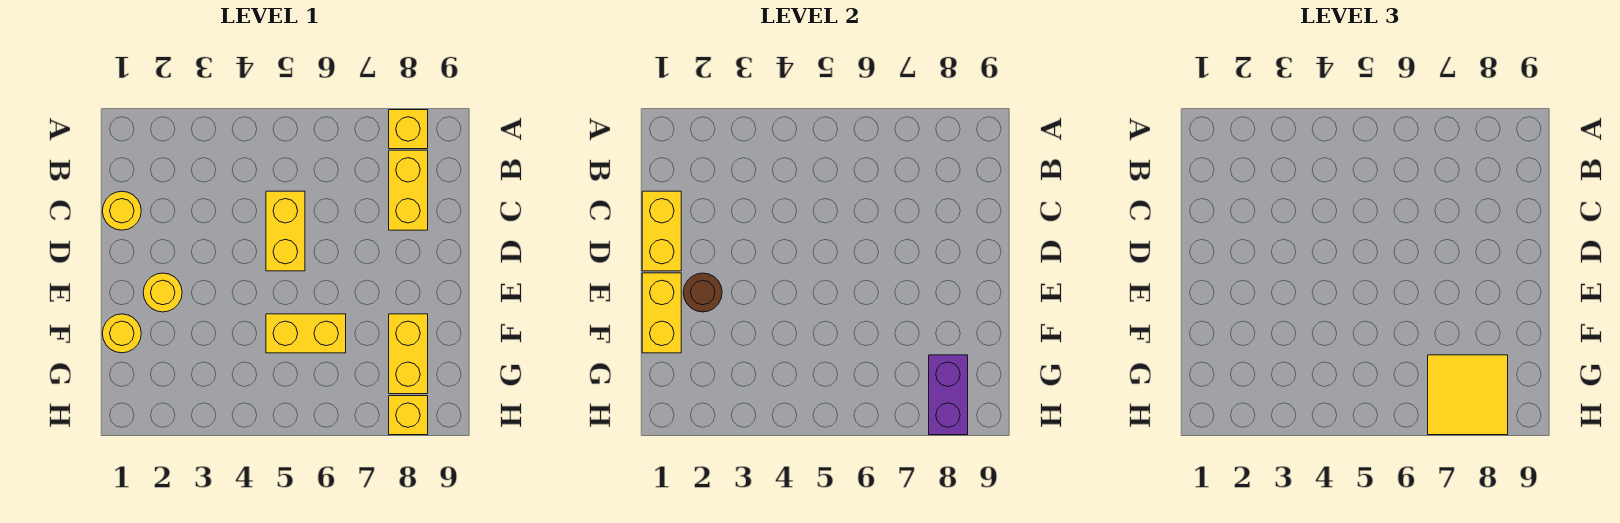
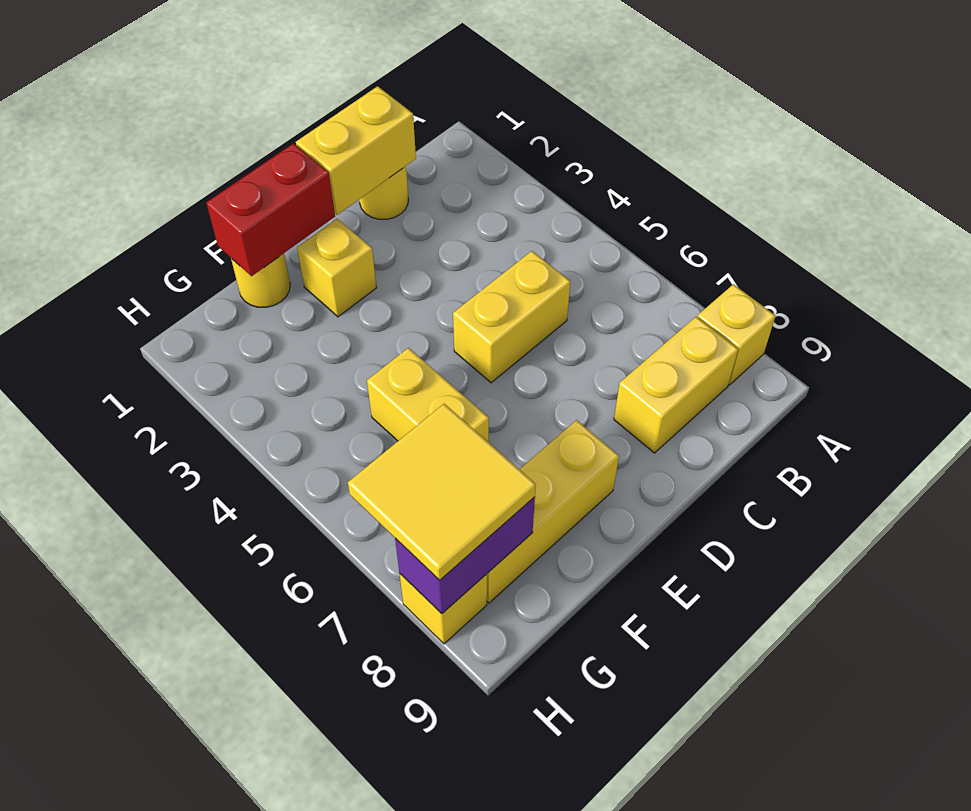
yellow 1x2 brick [642,273,681,353] -> red 1x2 brick [206,143,335,276]
yellow 1x1 round brick [143,273,182,312] -> yellow 1x1 brick [297,219,376,317]
brown 1x1 round brick [683,273,722,312] -> none
yellow 1x2 brick [389,314,428,394] -> yellow 1x3 brick [487,420,619,603]

